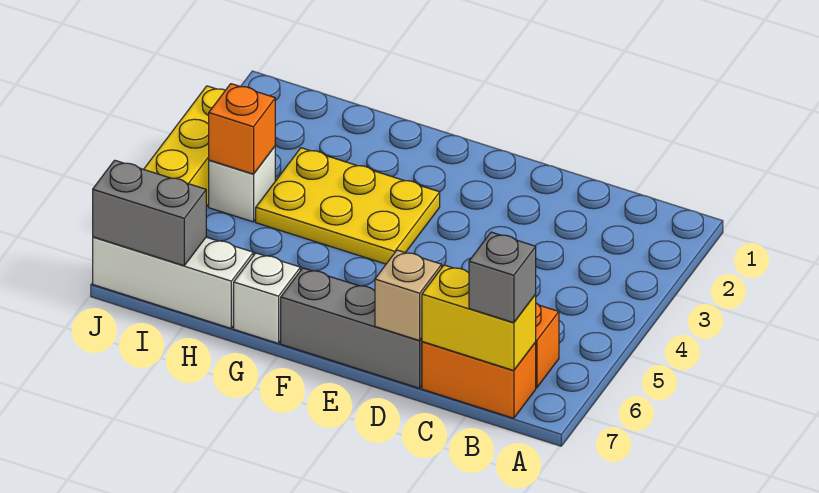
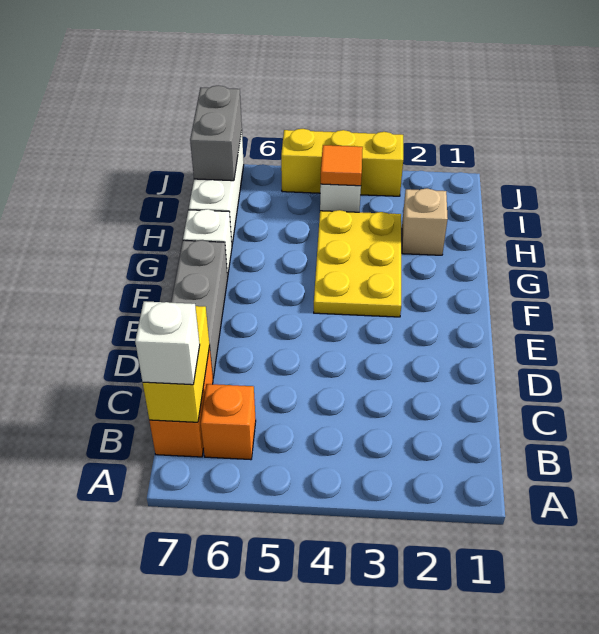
grey 1x1 brick [469,232,536,323] -> white 1x1 brick [135,301,200,385]
tan 1x1 brick [375,250,442,341] -> tan 1x1 brick moved to [402,188,448,255]
orange 1x1 brick [209,84,275,174] -> orange 1x1 tile [321,145,363,186]

